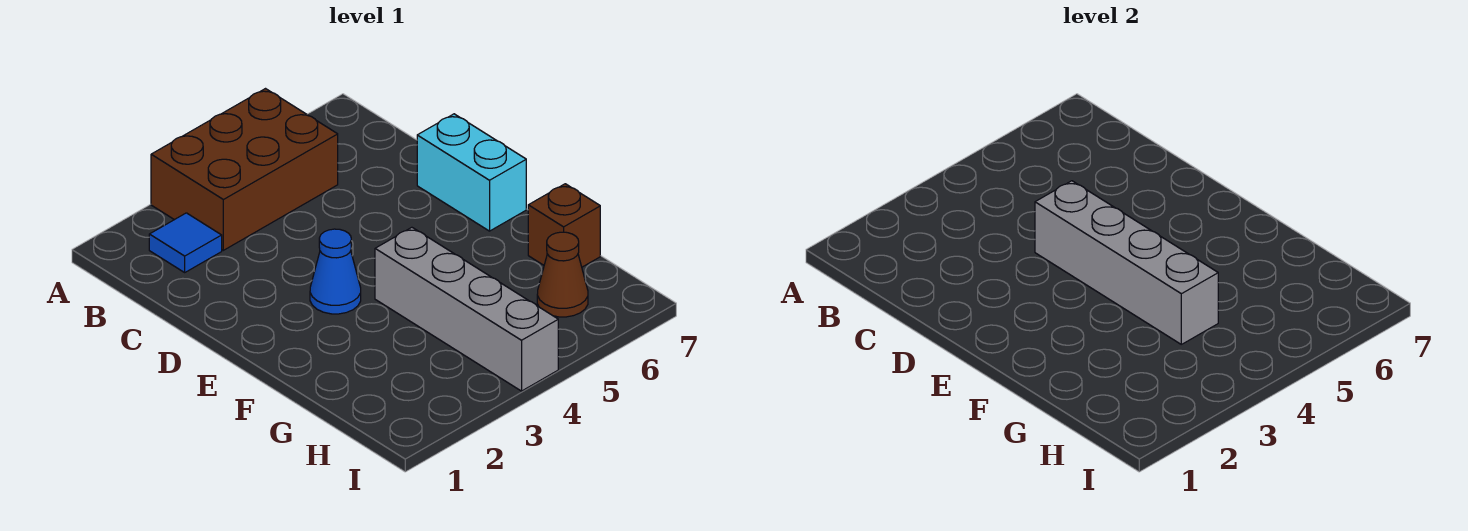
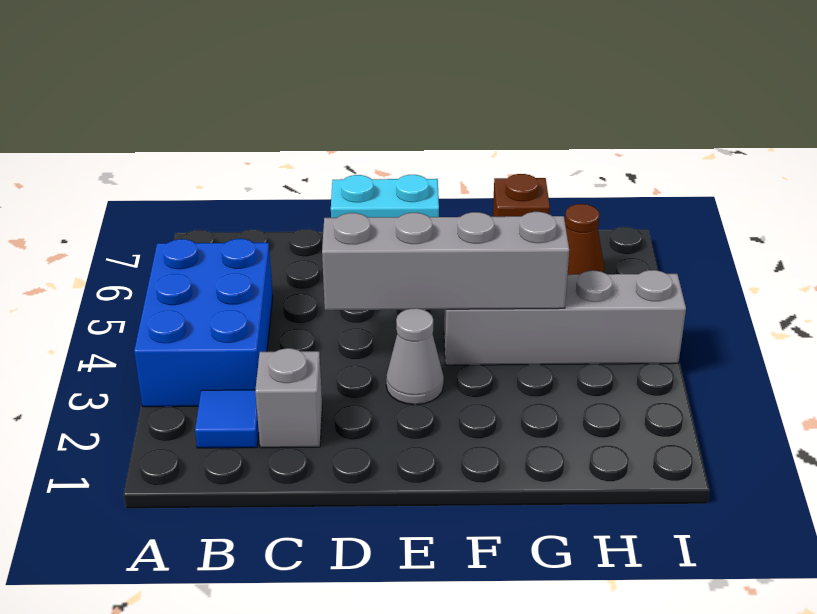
brown 2x3 brick [151,89,338,250] -> blue 2x3 brick [134,239,273,407]
none -> grey 1x1 brick [255,348,322,448]
blue 1x1 cone [310,229,361,314] -> grey 1x1 cone [386,308,444,405]

